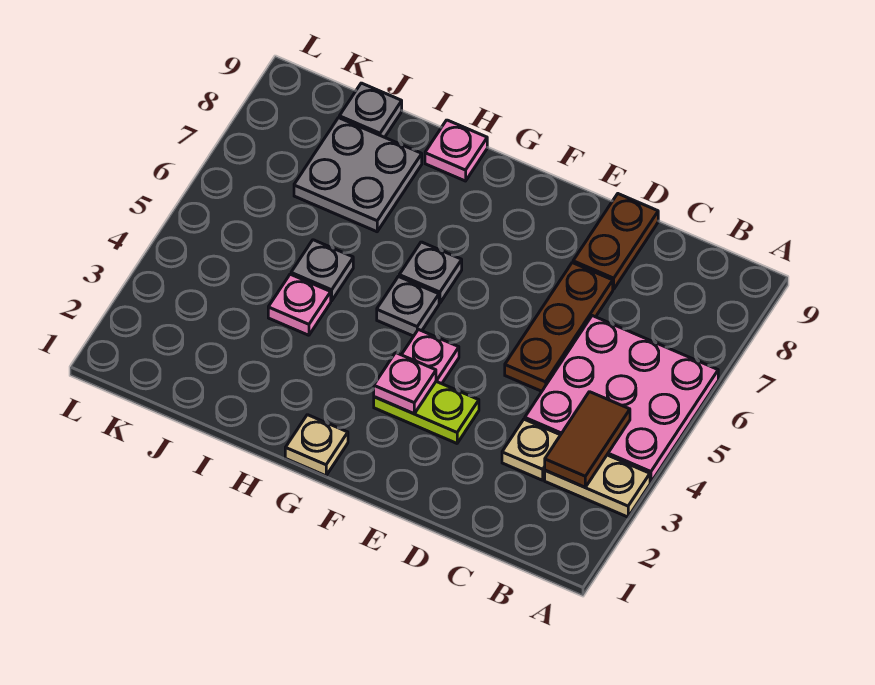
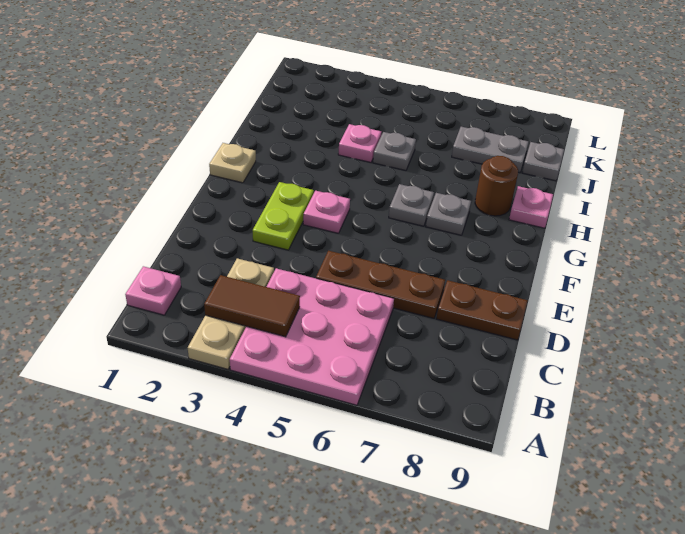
pink 1x1 plate [374,353,436,414] -> pink 1x1 plate moved to [125,266,181,315]
grey 1x1 plate [377,276,439,336] -> grey 1x1 plate moved to [426,193,471,235]
none -> brown 1x1 round brick [475,156,518,216]
grey 2x2 plate [294,118,422,232] -> grey 1x2 plate [452,127,529,173]

